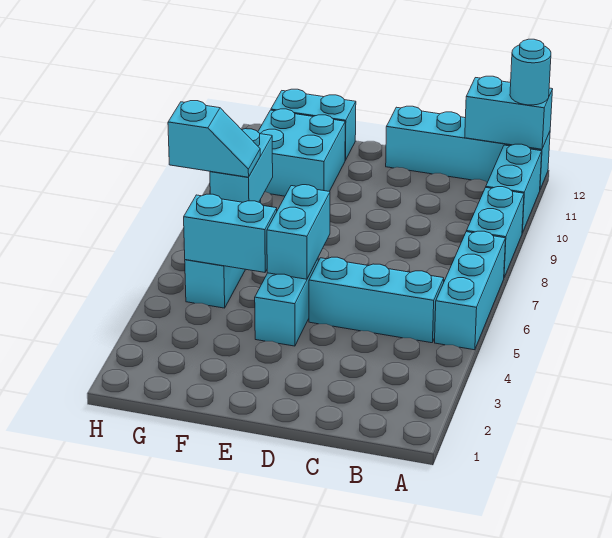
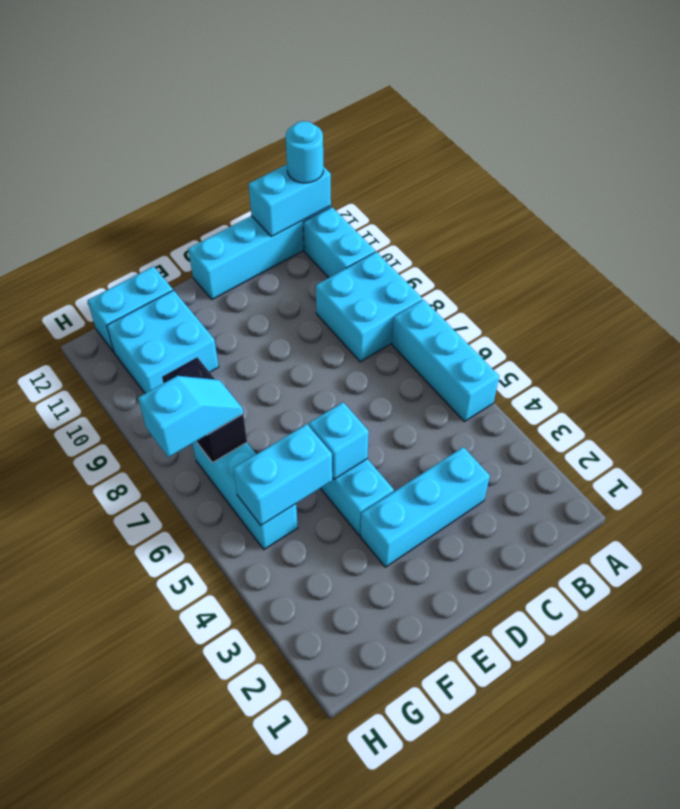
cyan 1x2 brick [466,187,524,277] -> cyan 2x2 brick [316,252,422,362]
cyan 1x3 brick [309,257,444,343] -> cyan 1x3 brick moved to [361,447,490,567]
cyan 1x2 brick [267,185,330,279] -> cyan 1x1 brick [309,402,369,479]
cyan 1x2 brick [210,129,273,202] -> black 1x2 brick [162,357,247,463]

